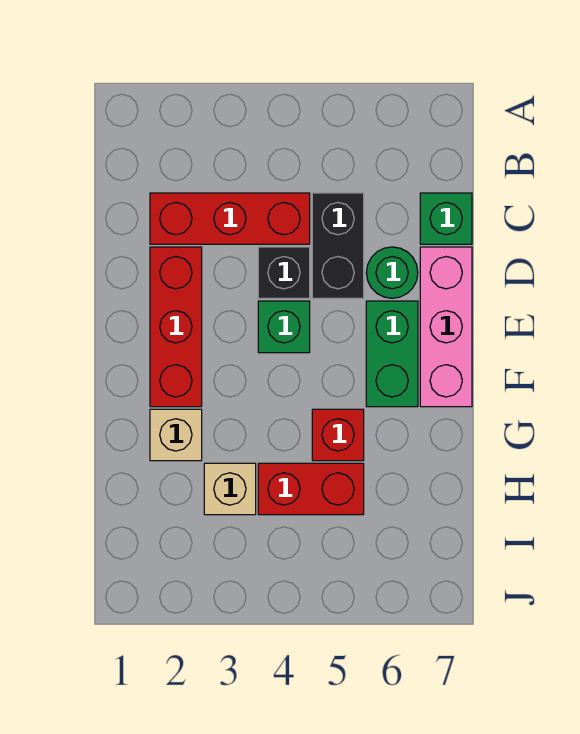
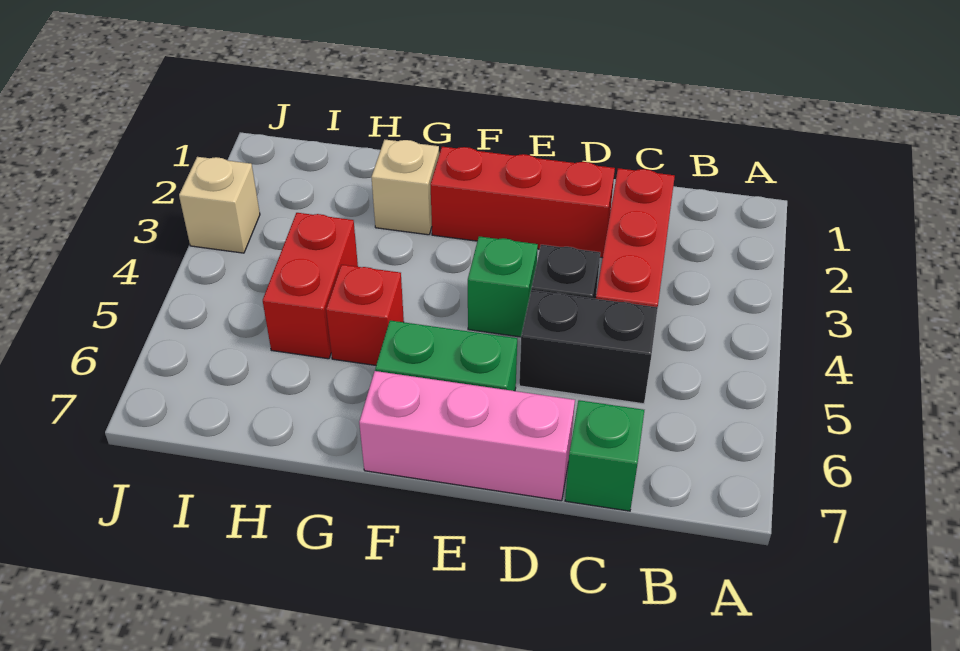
green 1x1 round brick [366,247,418,298] -> none
tan 1x1 brick [204,463,256,515] -> tan 1x1 brick moved to [179,157,260,253]

